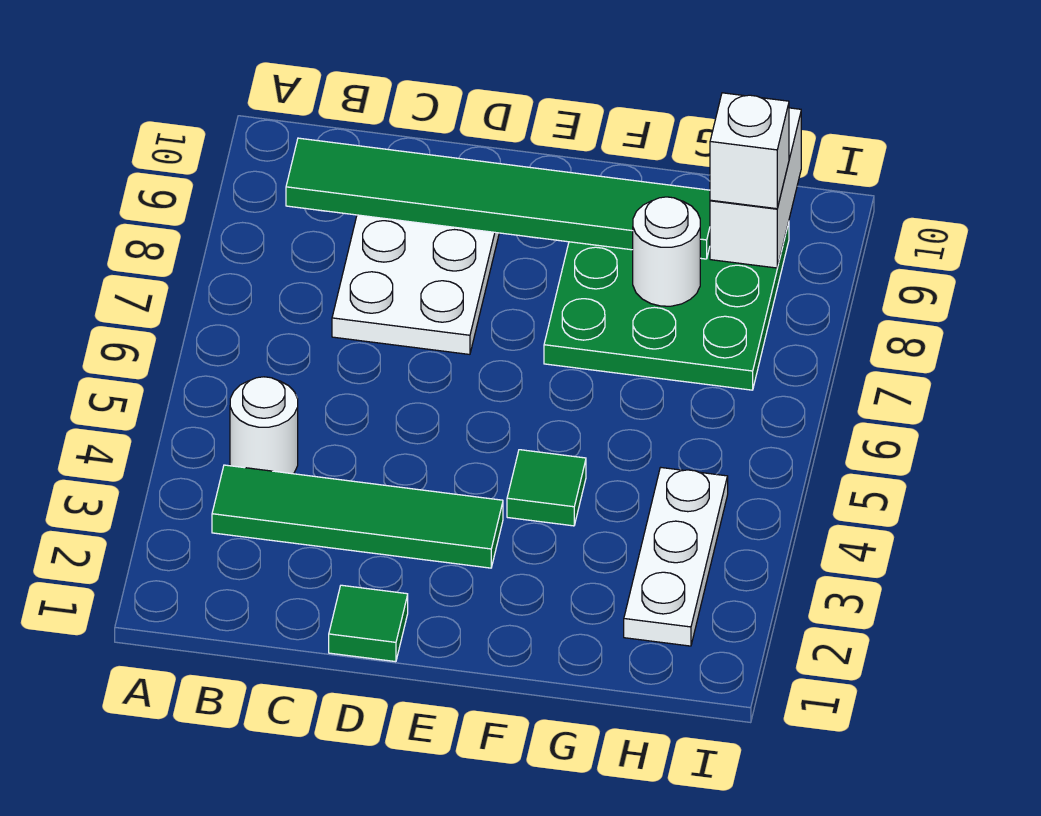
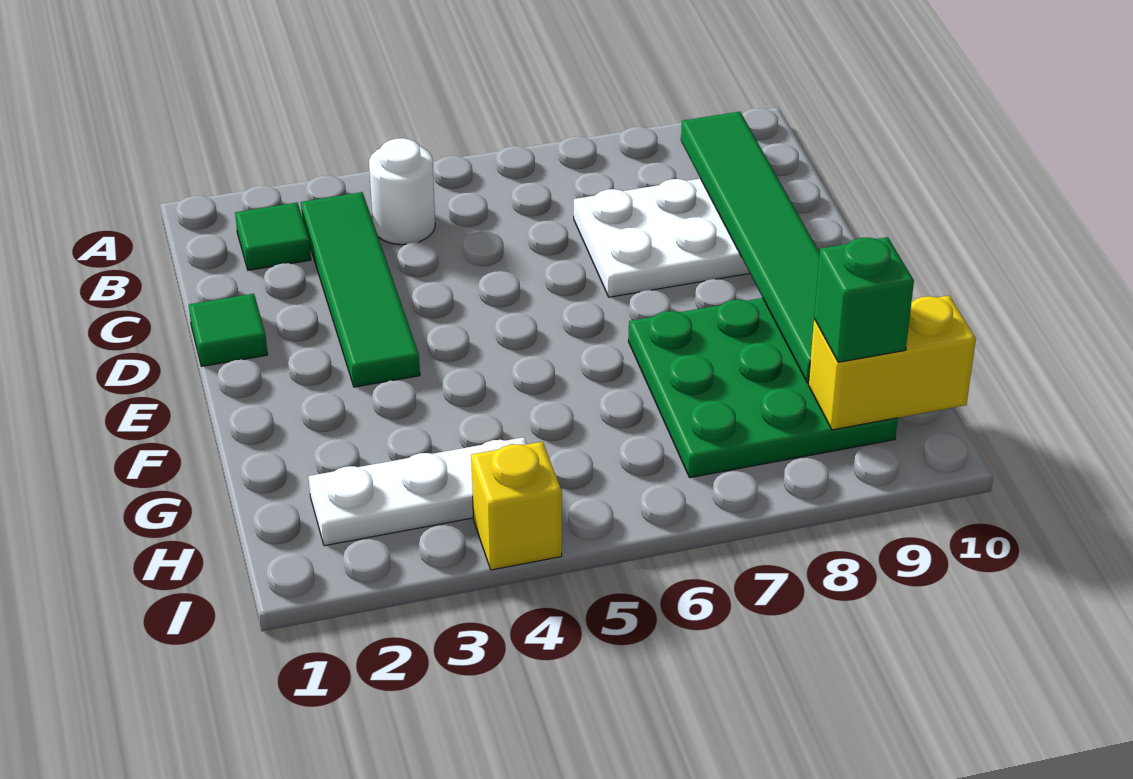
green 1x1 tile [507,450,586,526] -> green 1x1 tile moved to [235,203,311,270]
white 1x1 round brick [633,197,700,306] -> none
white 1x2 brick [710,108,801,268] -> yellow 1x2 brick [808,295,976,430]
white 1x1 brick [710,93,789,209] -> green 1x1 brick [814,237,914,362]
none -> yellow 1x1 brick [471,442,562,570]

